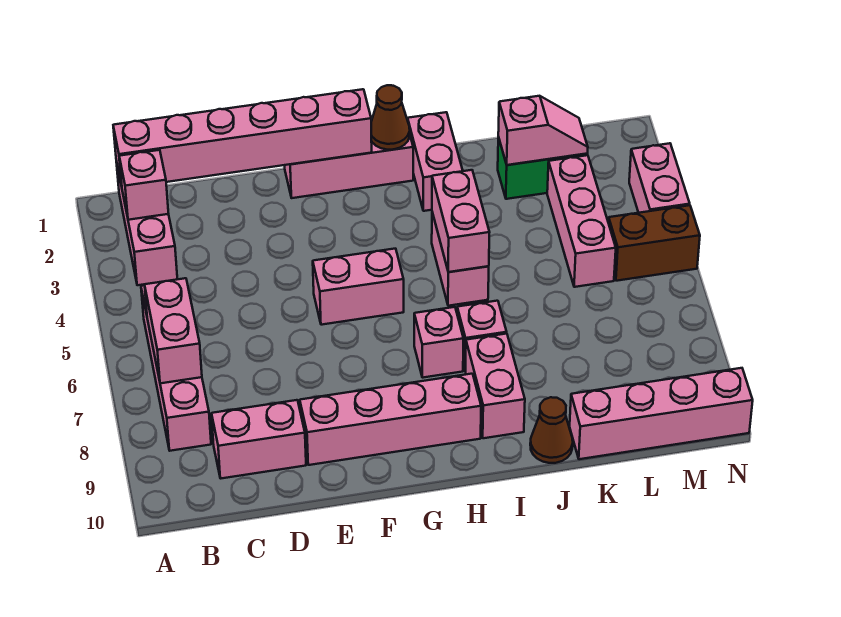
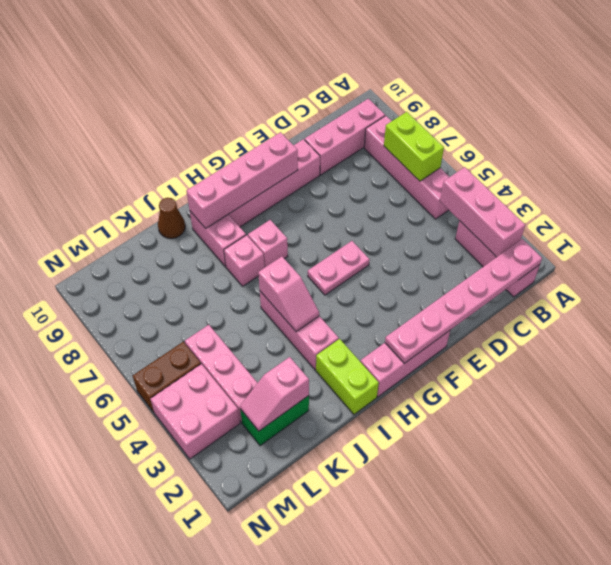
pink 1x6 brick [113,89,372,186] -> pink 1x6 plate [385,239,542,363]
pink 1x1 brick [119,150,169,220] -> pink 1x3 brick [440,167,525,257]
pink 1x2 brick [145,278,202,383] -> lime 1x2 brick [384,112,444,181]
pink 1x2 brick [212,400,306,478] -> pink 1x3 brick [305,99,385,175]
pink 1x2 brick [313,249,404,325] -> pink 1x2 plate [308,241,370,295]
brown 1x1 cone [371,85,410,150] -> none
pink 1x2 brick [408,112,463,211] -> lime 1x2 brick [316,339,379,414]
pink 1x2 brick [432,212,489,306] -> pink 1x3 brick [260,291,339,370]
pink 1x2 brick [432,170,490,272] -> pink 1x2 slope [258,257,319,332]
pink 1x4 brick [570,368,753,459] -> pink 1x4 brick moved to [186,132,298,228]
pink 1x2 brick [629,143,690,213] -> pink 2x2 brick [150,364,240,459]

